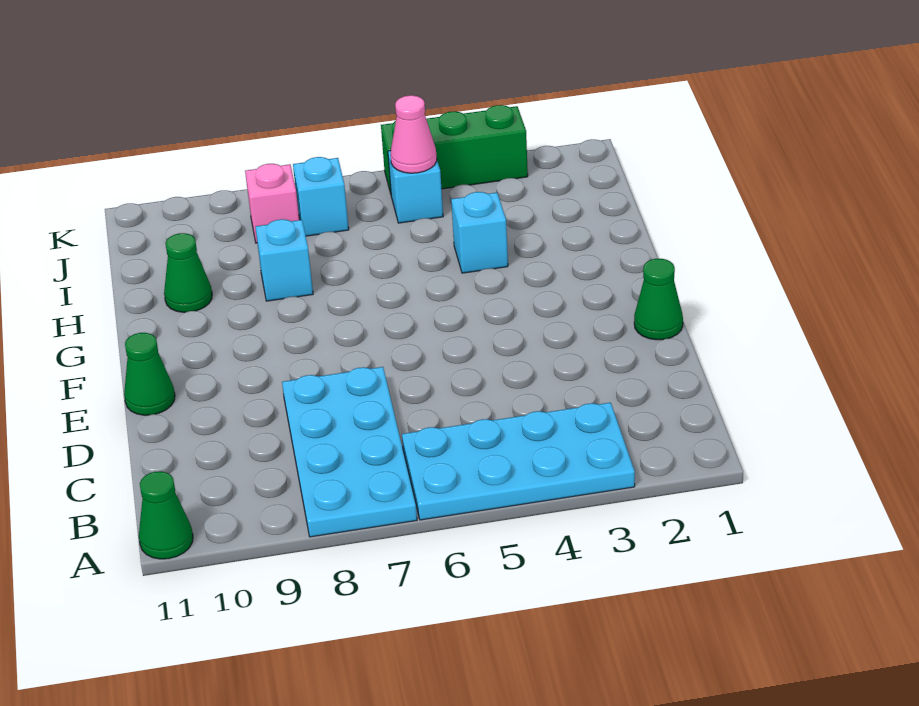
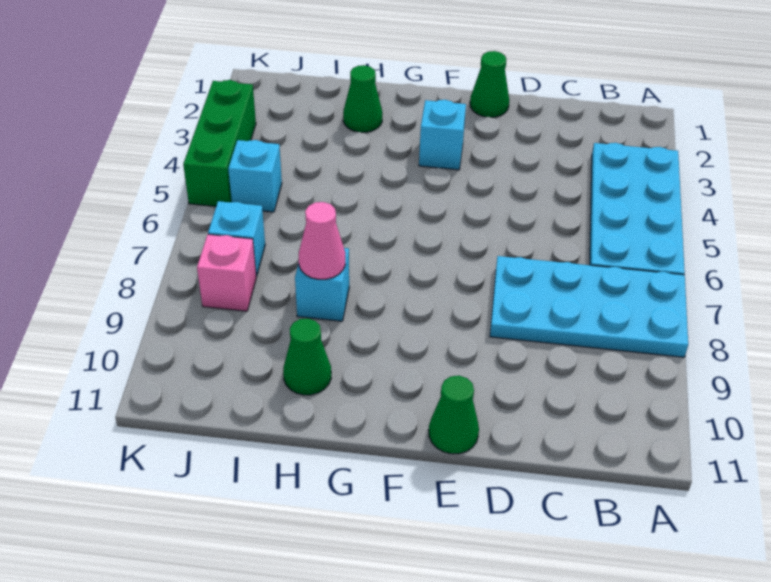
green 1x1 cone [139,471,193,559] -> green 1x1 cone moved to [343,65,382,132]
cyan 1x1 brick [451,192,508,273] -> cyan 1x1 brick moved to [419,100,466,170]
pink 1x1 cone [391,95,437,173] -> pink 1x1 cone moved to [299,202,345,279]

